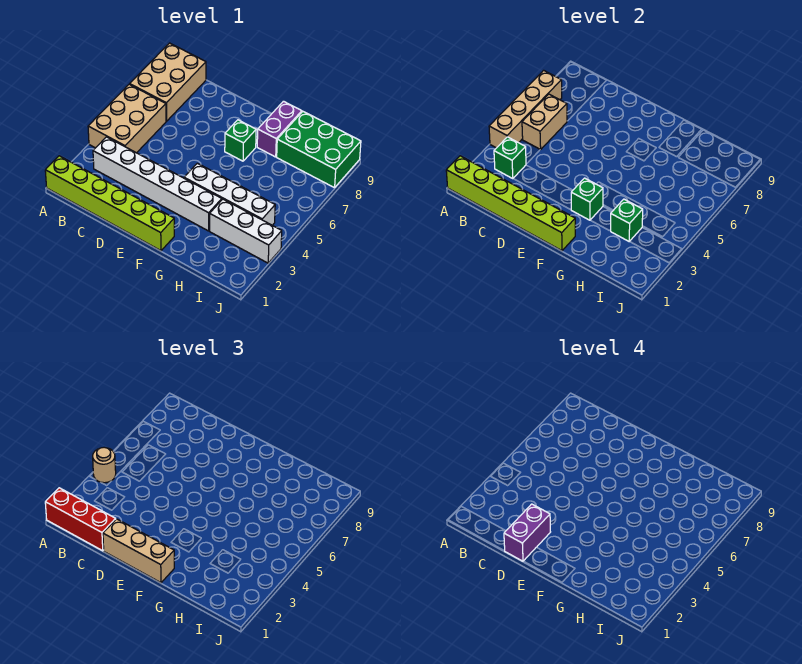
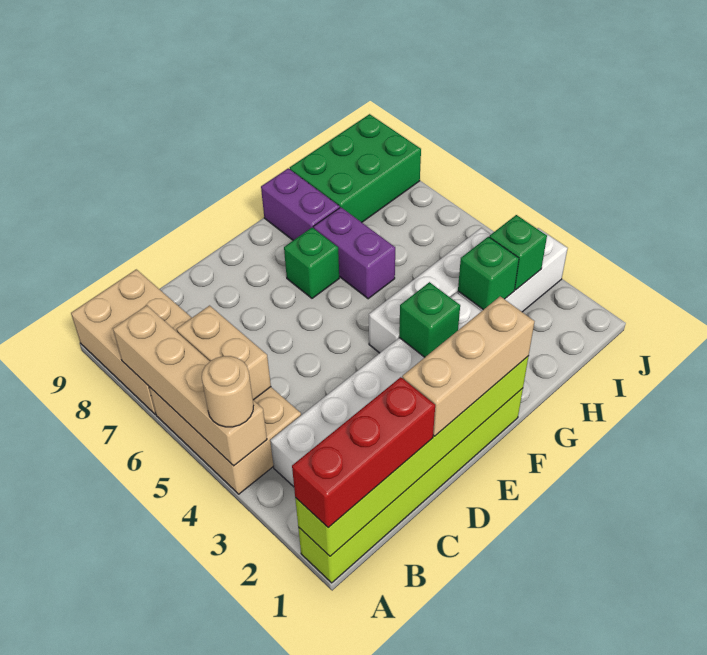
green 1x1 brick [494,137,526,179] -> green 1x1 brick moved to [490,215,547,290]
purple 1x2 brick [504,504,550,561] -> purple 1x2 brick moved to [314,207,395,299]

